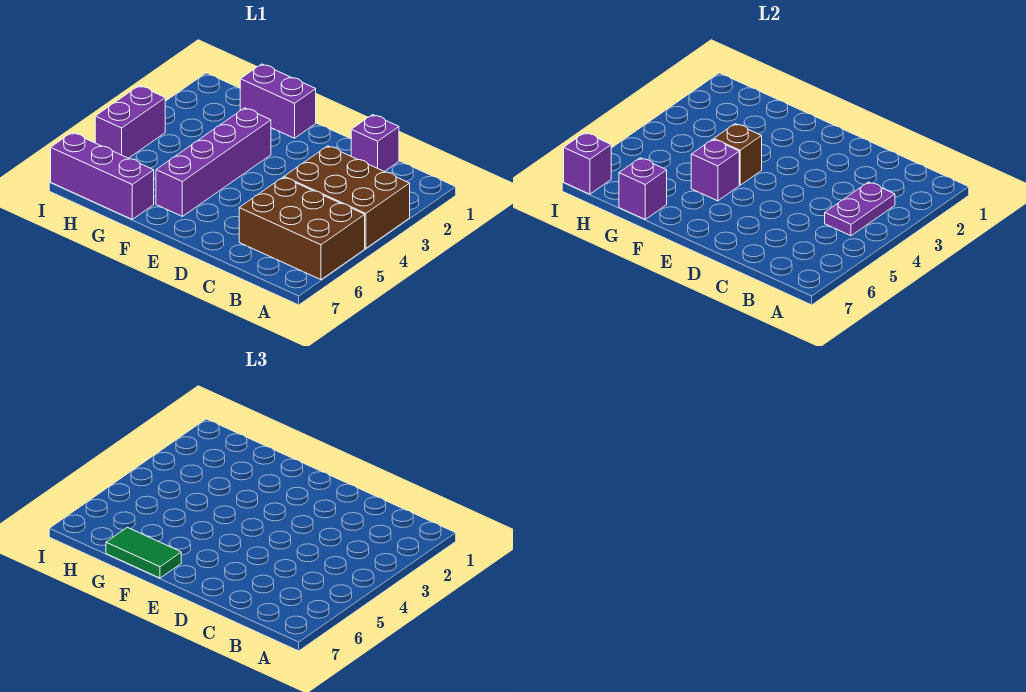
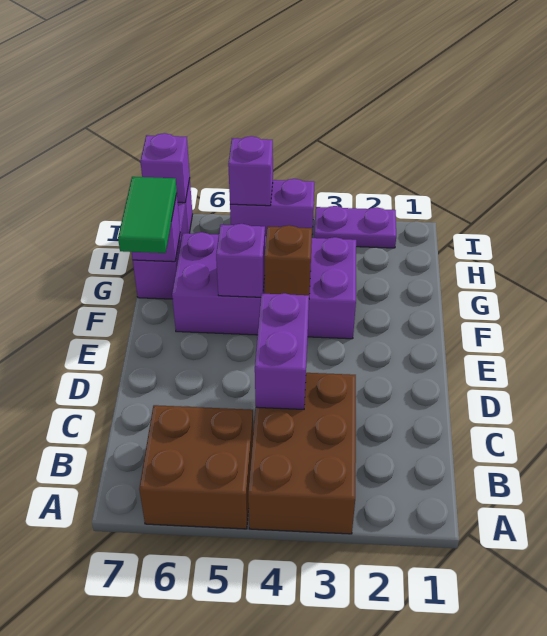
brown 2x3 brick [239,177,365,280] -> brown 2x2 brick [139,405,253,529]
purple 1x2 plate [825,182,895,236] -> purple 1x2 plate moved to [314,206,396,248]
purple 1x1 brick [351,115,399,172] -> purple 1x1 brick moved to [228,136,273,206]
purple 1x2 brick [240,64,316,138] -> purple 1x2 brick moved to [255,293,309,409]
purple 1x4 brick [156,108,271,216] -> purple 2x4 brick [172,232,356,339]

